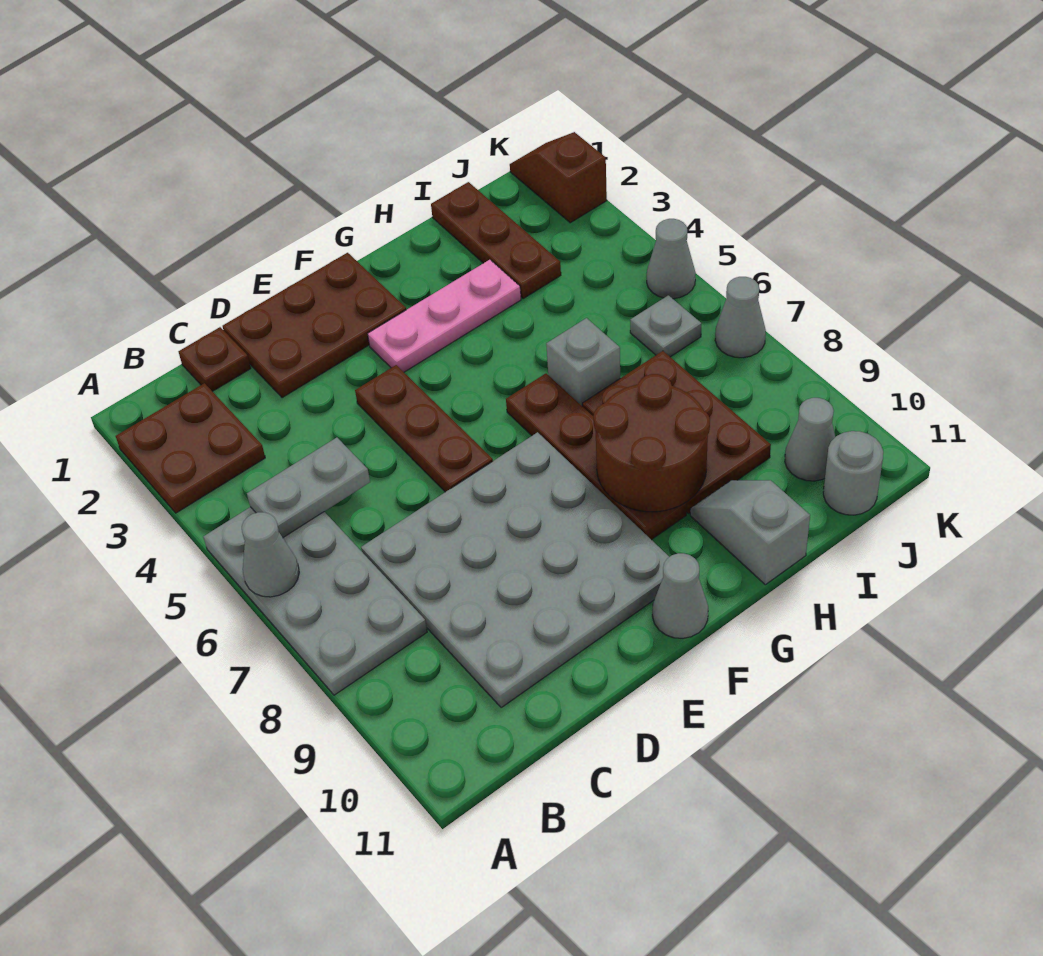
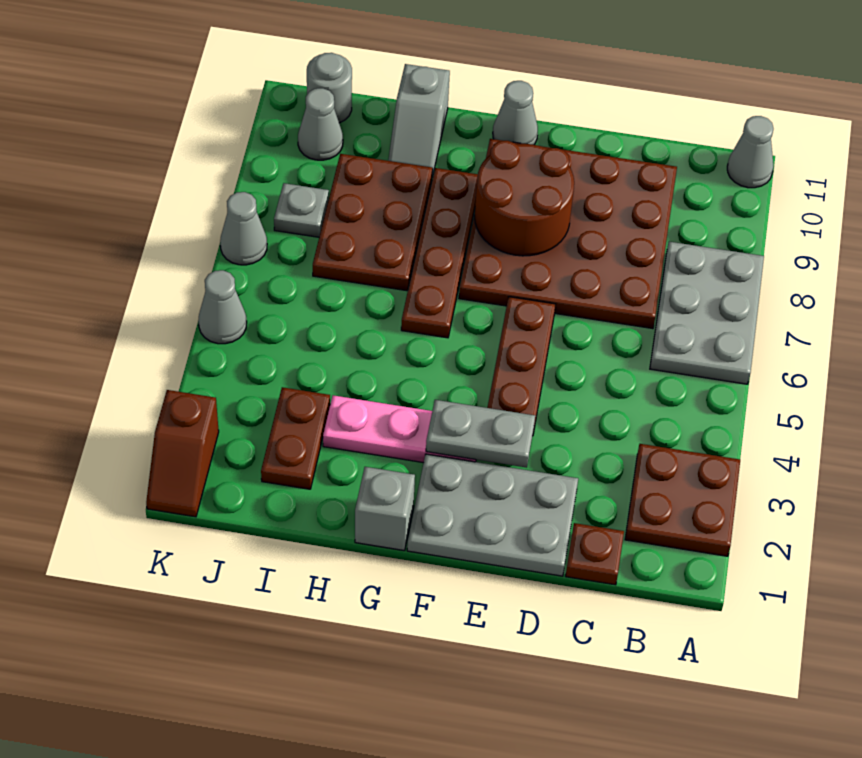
grey 2x4 plate [203,507,427,695] -> grey 2x3 plate [650,242,764,384]
grey 1x1 cone [242,512,299,597] -> grey 1x1 cone moved to [727,116,774,188]
grey 1x2 plate [247,438,370,537] -> grey 1x2 plate moved to [426,400,535,468]
grey 4x4 plate [361,432,669,708] -> brown 4x4 plate [459,139,677,329]
brown 2x3 plate [223,253,406,398] -> grey 2x3 plate [407,454,578,576]
brown 2x2 round brick [593,374,710,512] -> brown 2x2 round brick moved to [475,141,574,256]
grey 1x1 brick [546,318,620,406] -> grey 1x1 brick moved to [355,467,415,551]
brown 1x3 plate [431,182,561,299] -> brown 1x2 plate [261,387,330,489]
grey 1x1 plate [630,295,702,357] -> grey 1x1 plate moved to [274,183,329,237]

